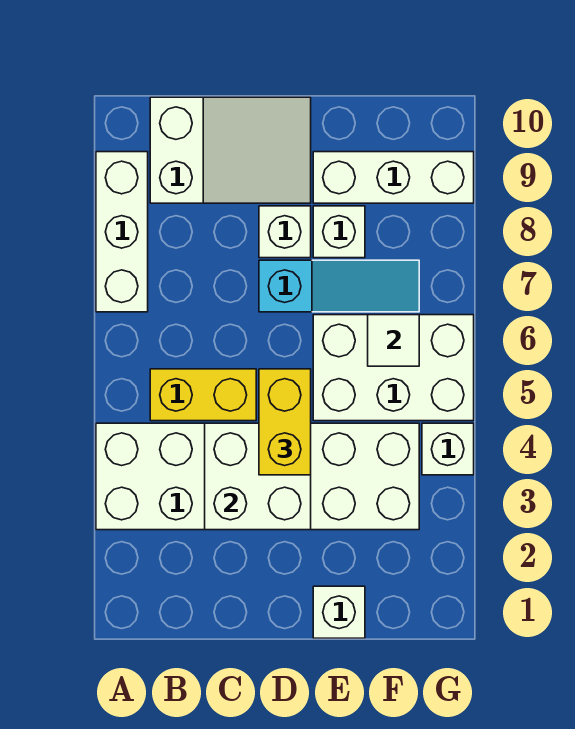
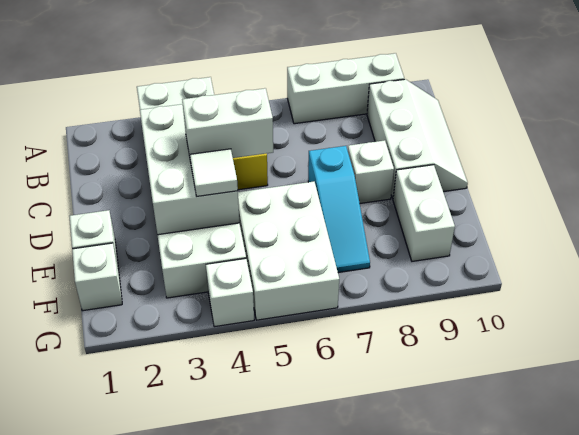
white 2x3 slope [150,97,311,203] -> white 2x3 slope turned to [367,79,468,198]
white 2x2 brick [205,423,311,530] -> white 2x3 brick [140,104,239,235]
yellow 1x2 brick [259,369,311,475] -> white 1x2 brick [182,88,273,162]
white 1x1 brick [313,206,365,258] -> white 1x1 brick moved to [72,243,122,311]
white 1x3 brick [313,152,474,203] -> white 1x2 brick [393,165,455,261]
white 1x1 tile [368,315,419,366] -> white 1x1 tile moved to [190,149,238,196]

